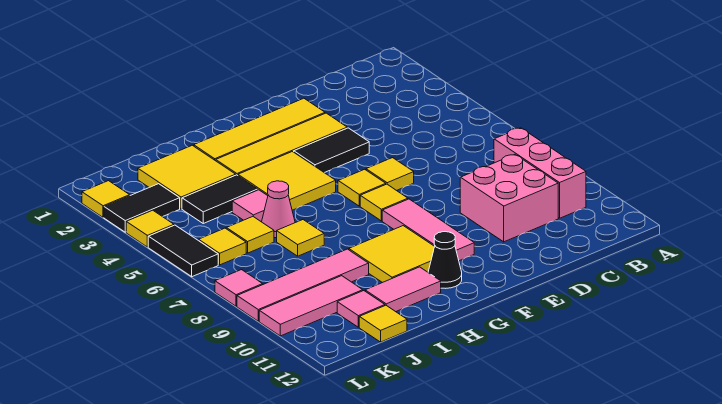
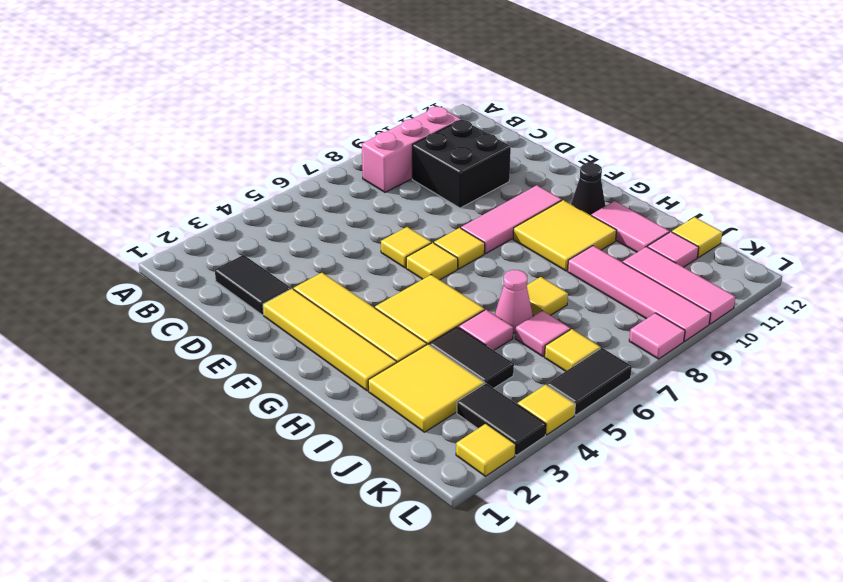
pink 2x2 brick [460,154,558,242] -> black 2x2 brick [412,120,511,208]
black 1x2 tile [294,128,369,173] -> black 1x2 tile moved to [215,255,291,315]
yellow 1x1 tile [226,217,274,253] -> pink 1x1 tile [515,311,570,357]

